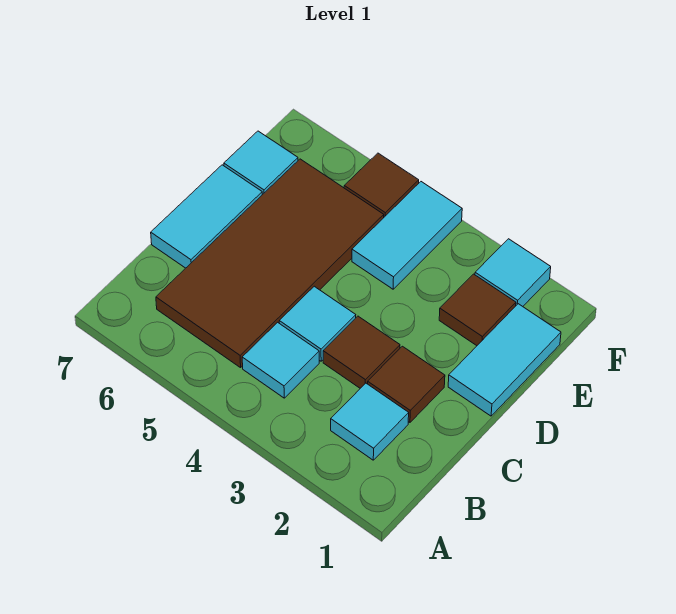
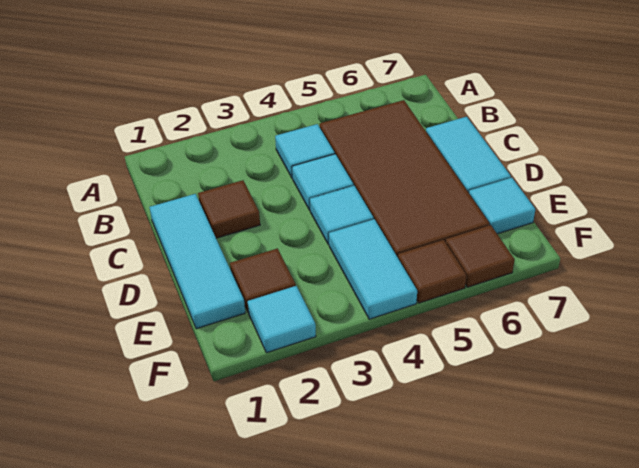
cyan 1x1 tile [331,383,409,460] -> cyan 1x1 tile moved to [310,186,374,245]
brown 1x1 tile [323,316,400,388] -> brown 1x1 tile moved to [446,225,515,287]
cyan 1x2 tile [448,304,561,416] -> cyan 1x3 tile [150,194,245,329]

